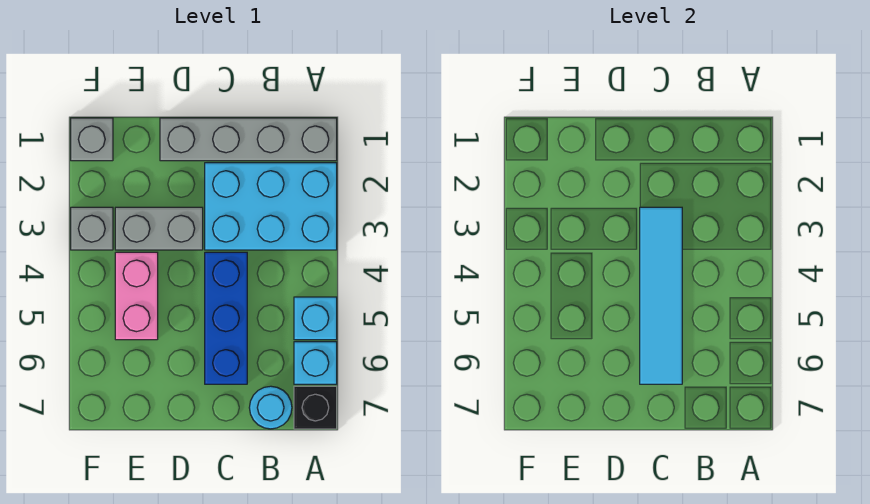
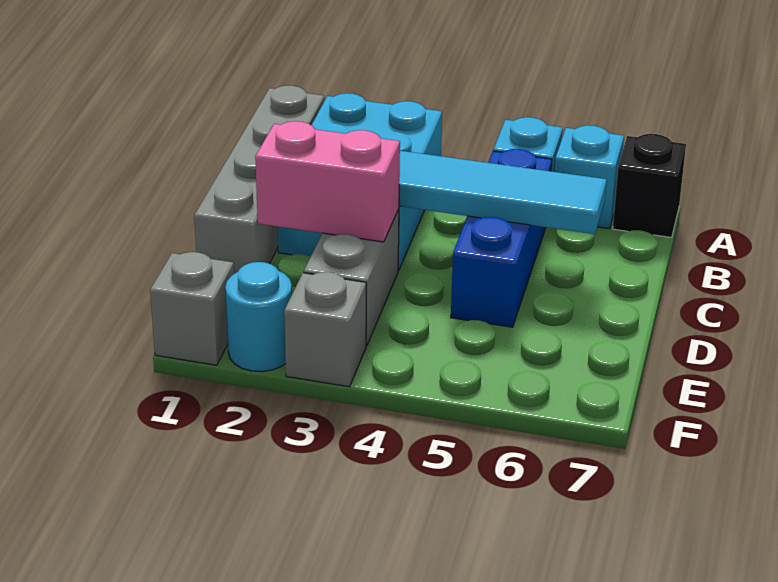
cyan 1x1 round brick [249,386,292,429] -> cyan 1x1 round brick moved to [225,262,292,372]
blue 1x3 brick [205,252,247,384] -> blue 1x3 brick turned to [451,149,552,327]
pink 1x2 brick [115,252,158,340] -> pink 1x2 brick moved to [255,121,400,242]

